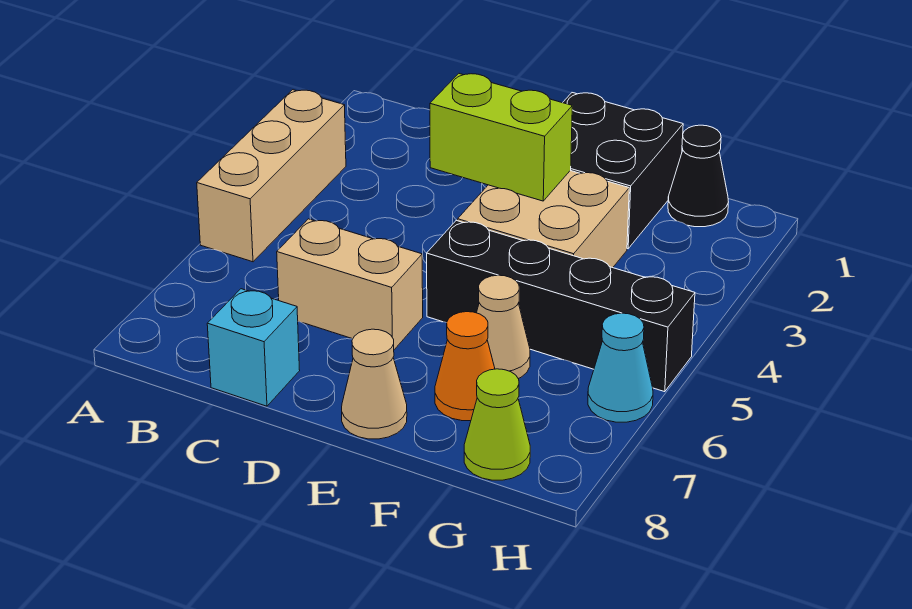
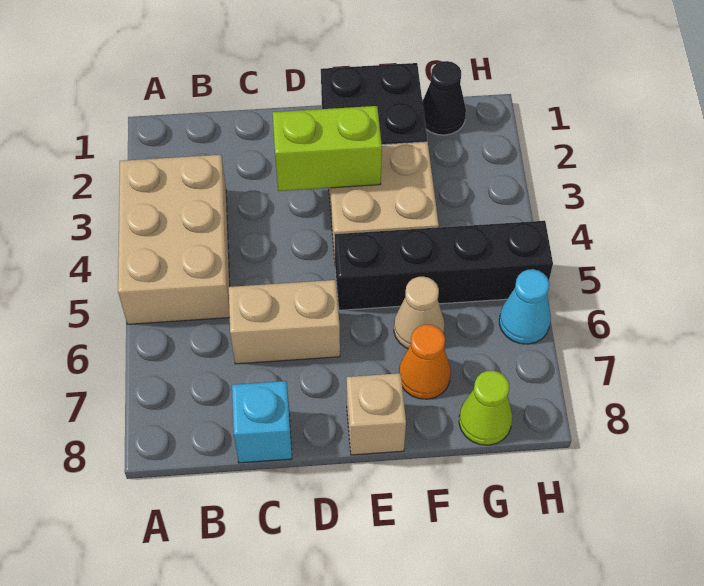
tan 1x3 brick [197,90,346,262] -> tan 2x3 brick [118,155,230,324]
tan 1x1 cone [342,329,407,439] -> tan 1x1 brick [347,373,406,455]

